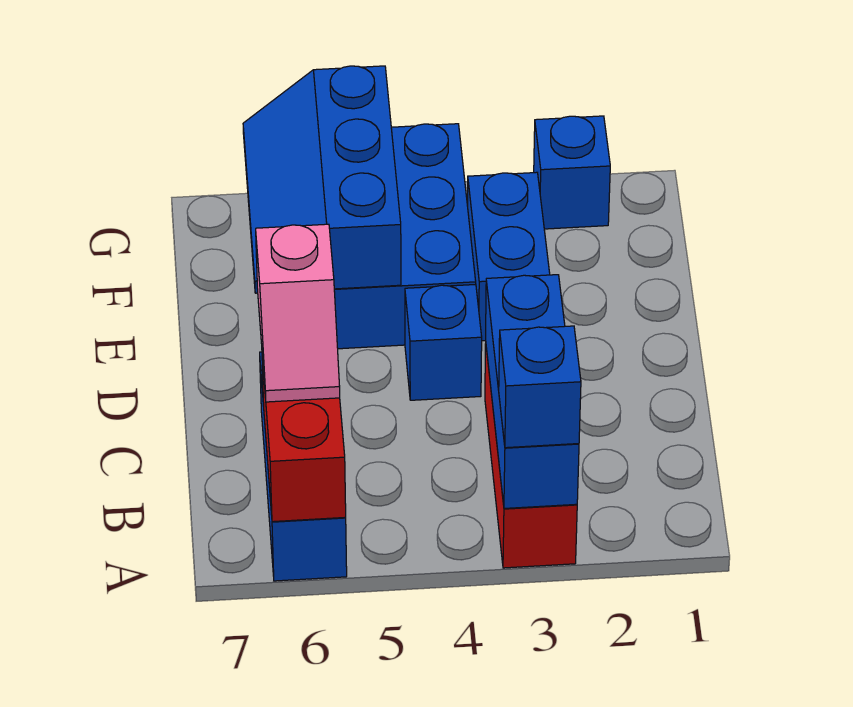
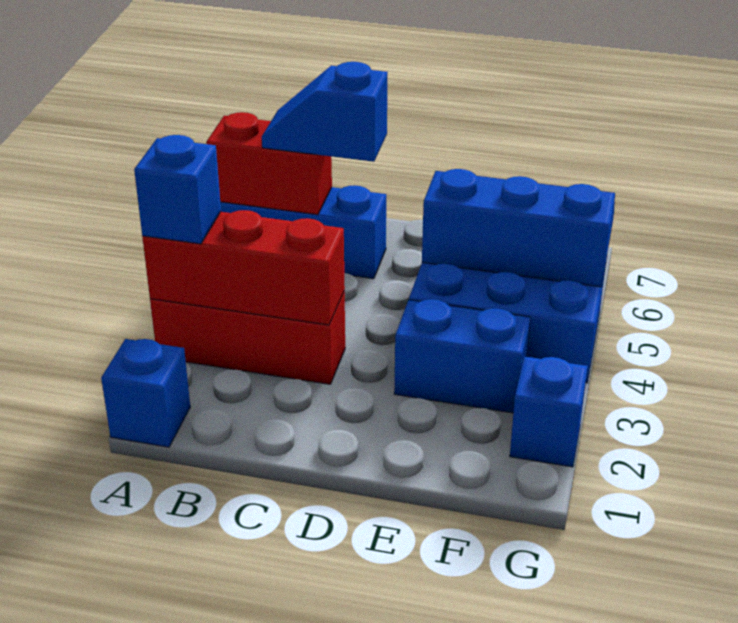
blue 1x3 brick [486,275,579,508] -> red 1x3 brick [142,210,345,325]
pink 1x2 slope [256,224,340,402] -> blue 1x2 slope [262,62,388,162]
blue 1x1 brick [405,284,482,400] -> blue 1x1 brick moved to [101,339,190,447]

